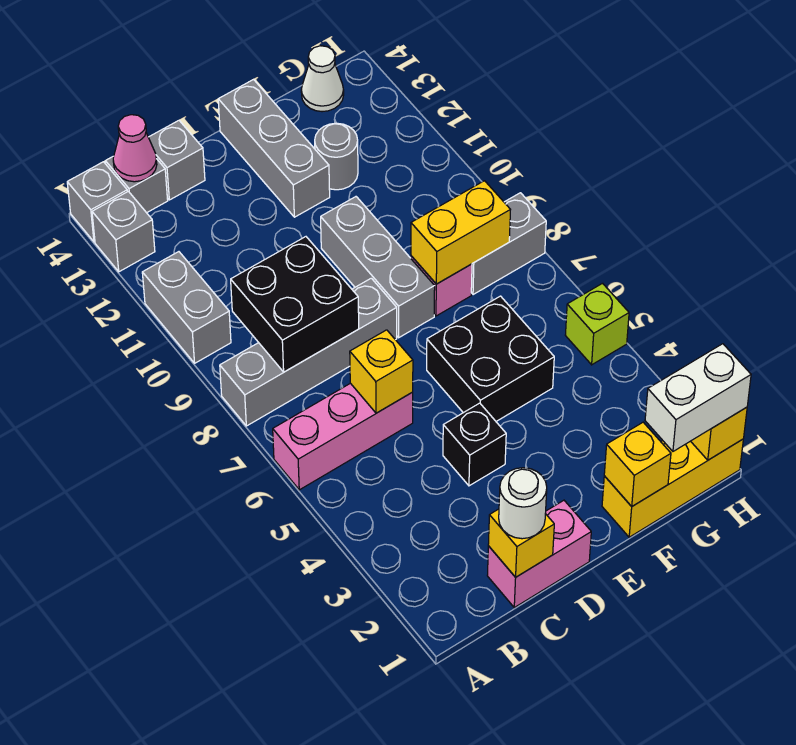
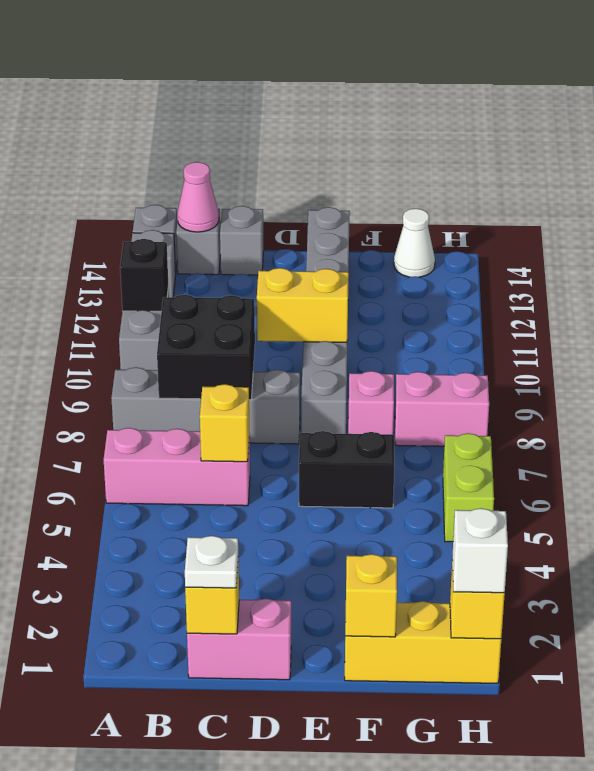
white 1x1 round brick [499,468,547,539] -> white 1x1 plate [185,536,238,588]
black 1x1 brick [443,403,506,486] -> black 1x1 brick moved to [120,239,168,311]
black 2x2 brick [427,296,554,421] -> black 1x2 brick [299,431,394,508]
yellow 1x2 brick [411,181,510,284] -> yellow 1x2 brick moved to [257,268,349,342]
grey 1x1 round brick [315,123,358,190] -> none
white 1x2 brick [645,344,751,451] -> white 1x1 brick [452,508,508,593]
grey 1x2 brick [471,193,546,295] -> pink 1x2 brick [395,372,489,446]
lime 1x1 brick [565,283,629,365] -> lime 1x2 brick [443,433,494,542]

